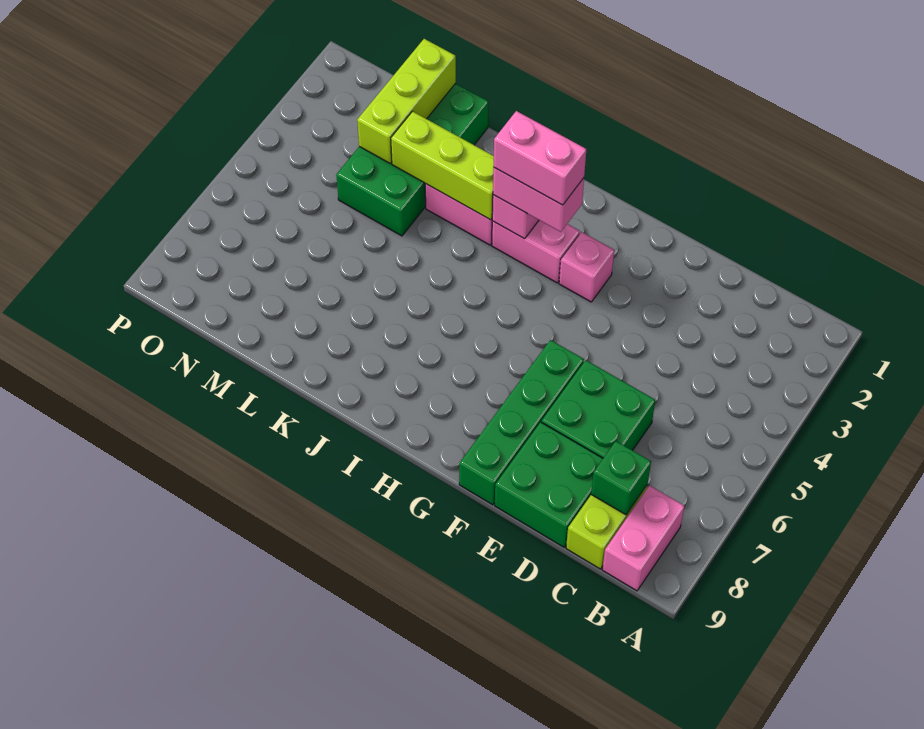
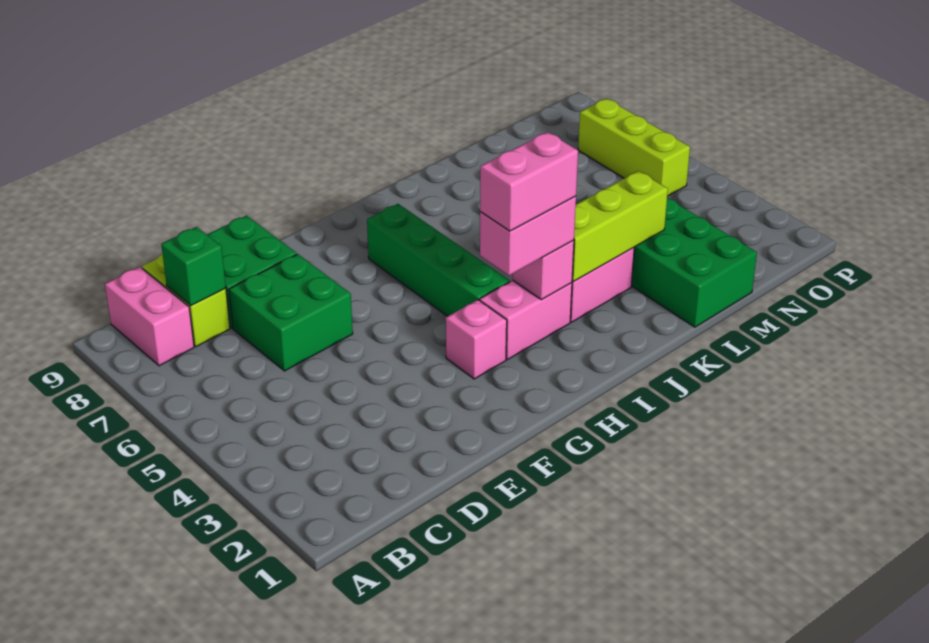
green 1x4 brick [459,340,584,505] -> green 1x4 brick moved to [367,204,510,316]
lime 1x3 brick [357,39,456,163] -> lime 1x3 brick moved to [578,99,690,196]

